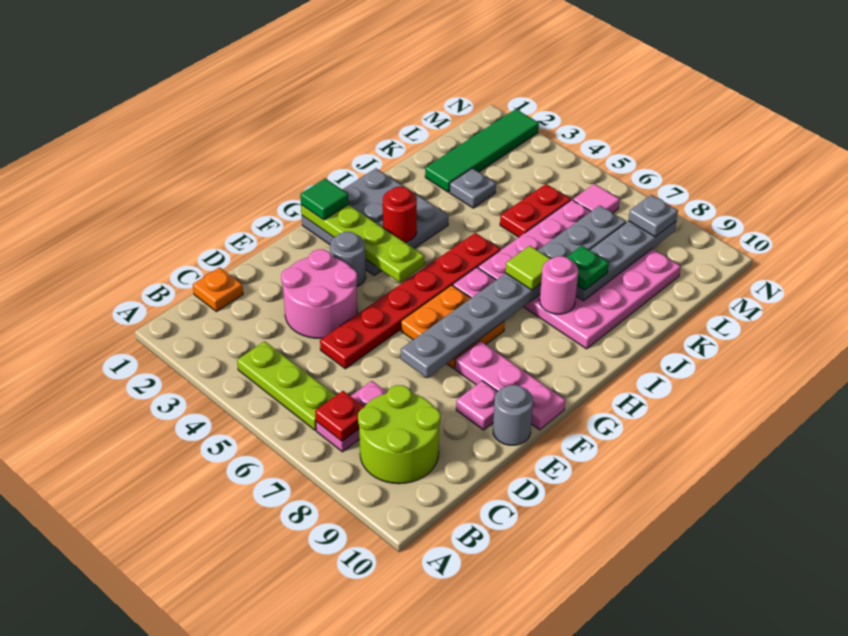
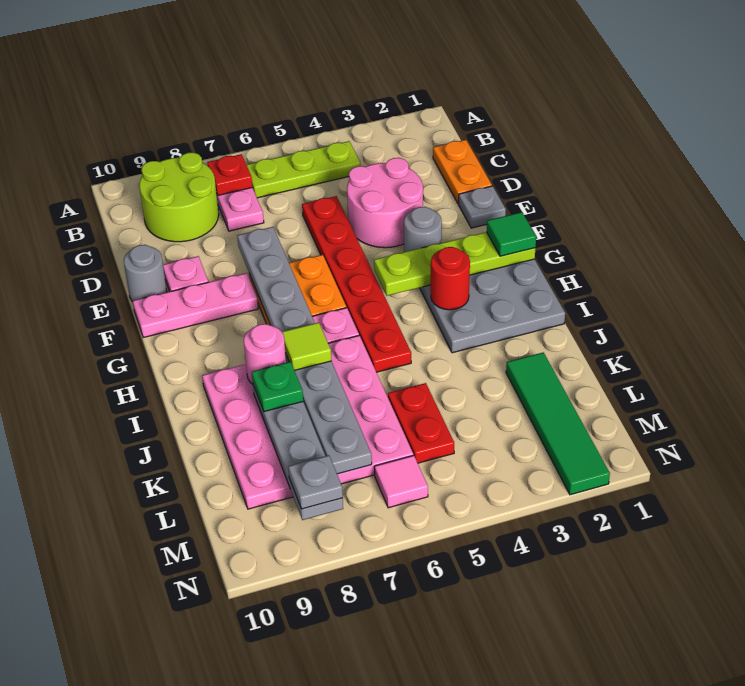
orange 1x1 plate [193,267,243,312] -> orange 1x2 plate [433,140,492,204]
grey 1x1 plate [450,168,496,208] -> grey 1x1 plate moved to [459,186,506,228]

